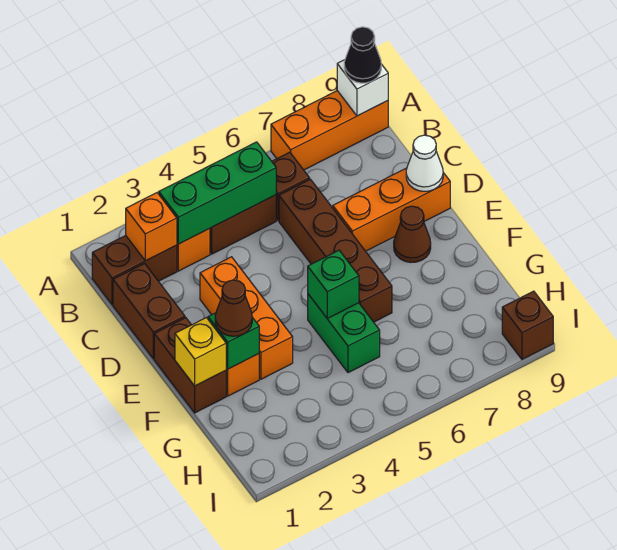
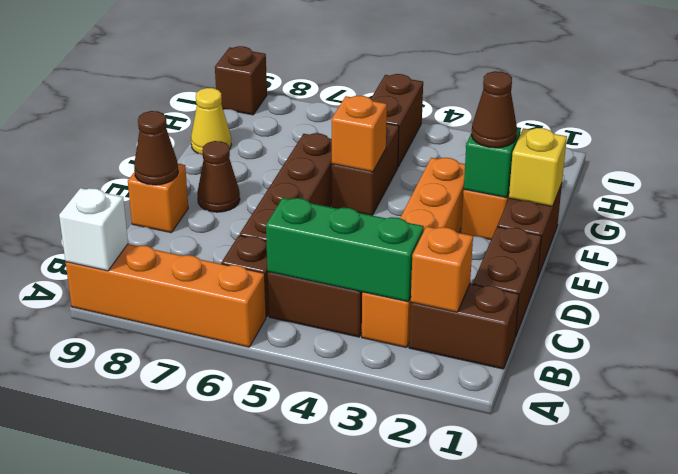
orange 1x3 brick [271,91,388,170] -> orange 1x4 brick [66,244,266,347]
black 1x1 cone [344,27,381,83] -> none
orange 1x3 brick [333,168,450,251] -> orange 1x1 brick [128,164,188,233]
white 1x1 cone [406,135,443,191] -> brown 1x1 cone [134,111,178,185]
green 1x2 brick [308,294,380,373] -> brown 1x2 brick [332,123,399,215]
green 1x1 brick [308,250,359,319] -> orange 1x1 brick [332,96,387,172]
none -> yellow 1x1 cone [191,88,232,155]
none -> brown 1x2 brick [371,74,423,167]

